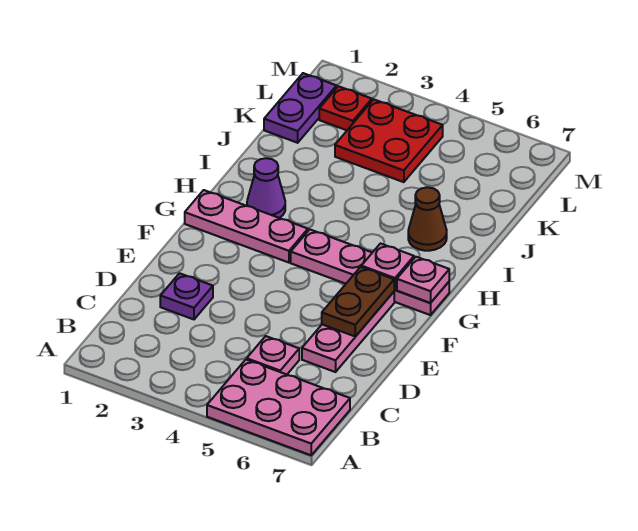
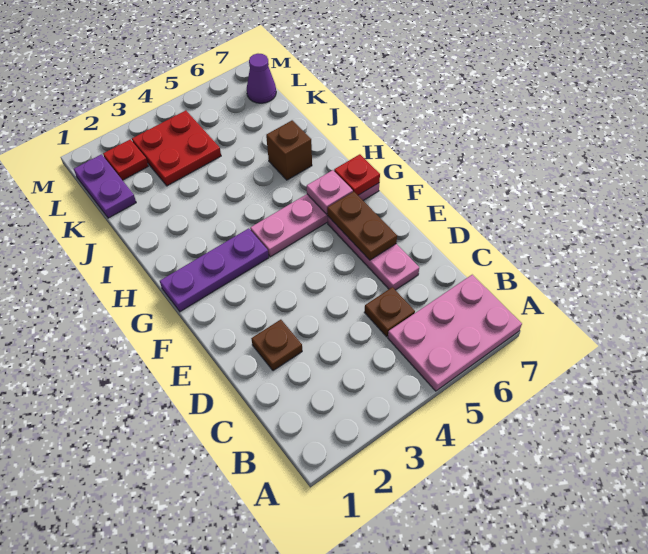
pink 1x1 plate [247,336,299,374] -> brown 1x1 plate [364,287,415,337]
purple 1x1 plate [160,273,213,319] -> brown 1x1 plate [251,320,302,371]
pink 1x3 plate [185,190,308,263] -> purple 1x3 plate [160,228,269,312]
pink 1x1 plate [397,257,449,303] -> red 1x1 plate [334,154,380,195]
purple 1x1 cone [247,158,285,218] -> purple 1x1 cone moved to [247,54,276,103]
brown 1x1 cone [408,187,447,251] -> brown 1x1 brick [266,120,312,180]

